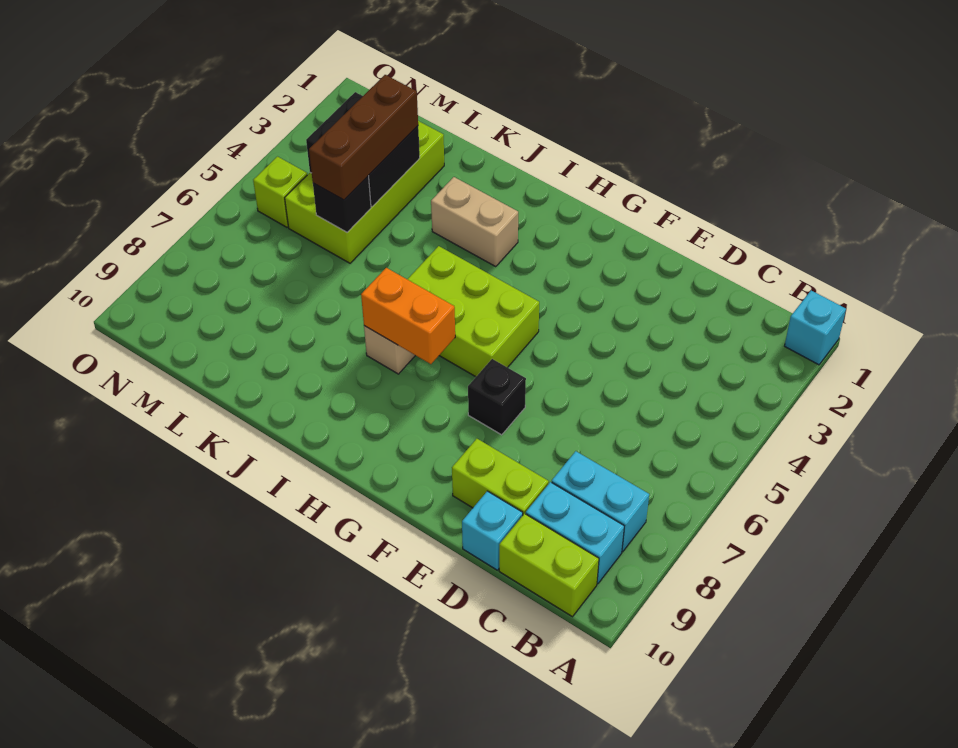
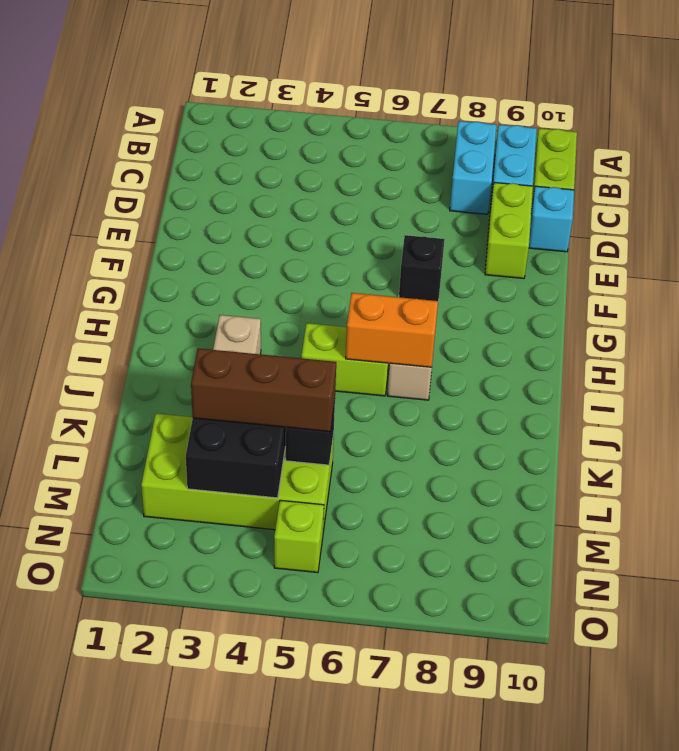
cyan 1x1 brick [785,290,846,365] -> none
lime 2x3 brick [407,246,539,377] -> lime 1x2 brick [301,323,389,396]
orange 1x2 brick [361,268,455,364] -> orange 1x2 brick turned to [346,293,438,367]

